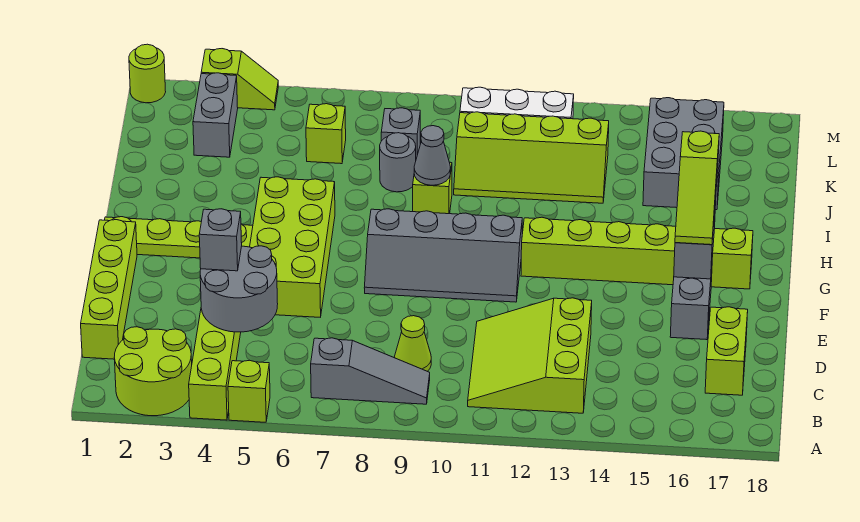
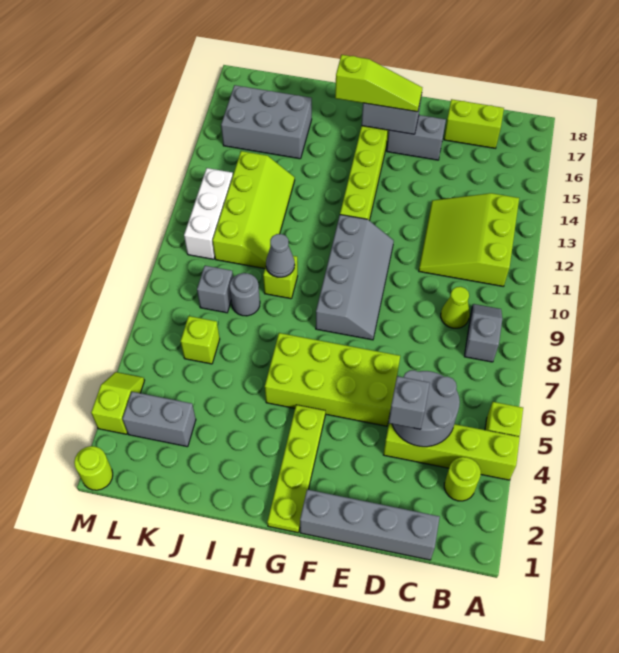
lime 2x2 round brick [114,327,192,416] -> lime 1x1 round brick [444,457,481,501]
grey 1x3 slope [311,338,430,404] -> grey 1x2 slope [464,304,502,362]
lime 3x3 slope [468,298,592,413] -> lime 3x3 slope turned to [419,193,519,287]
lime 1x4 brick [81,220,137,359] -> grey 1x4 brick [300,490,440,560]

